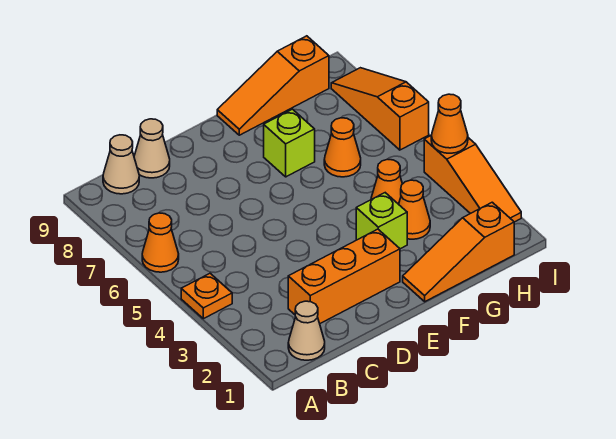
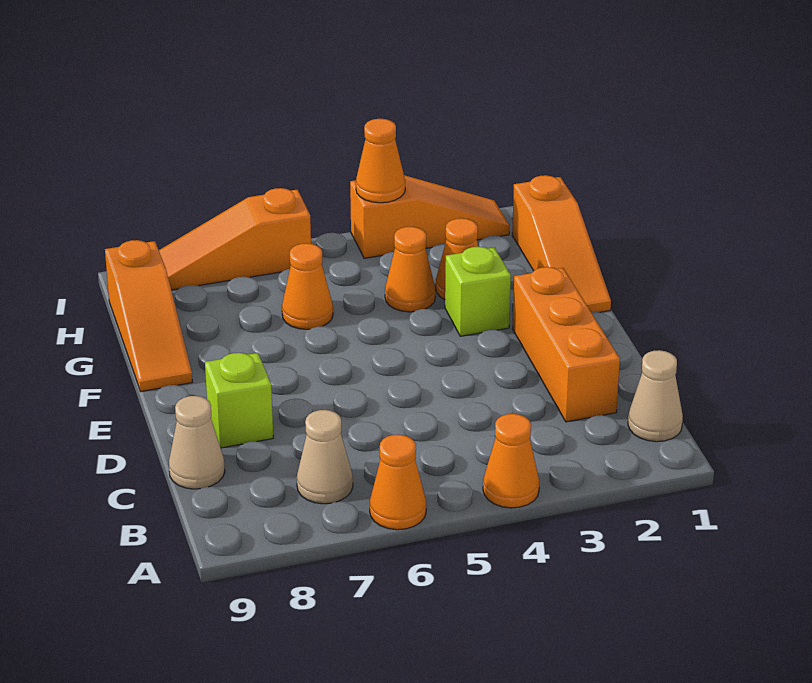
orange 1x1 plate [181,273,232,319] -> orange 1x1 cone [483,414,539,508]
tan 1x1 cone [103,135,139,194] -> tan 1x1 cone moved to [297,410,353,504]
lime 1x1 brick [264,109,315,177] -> lime 1x1 brick moved to [205,353,273,448]

